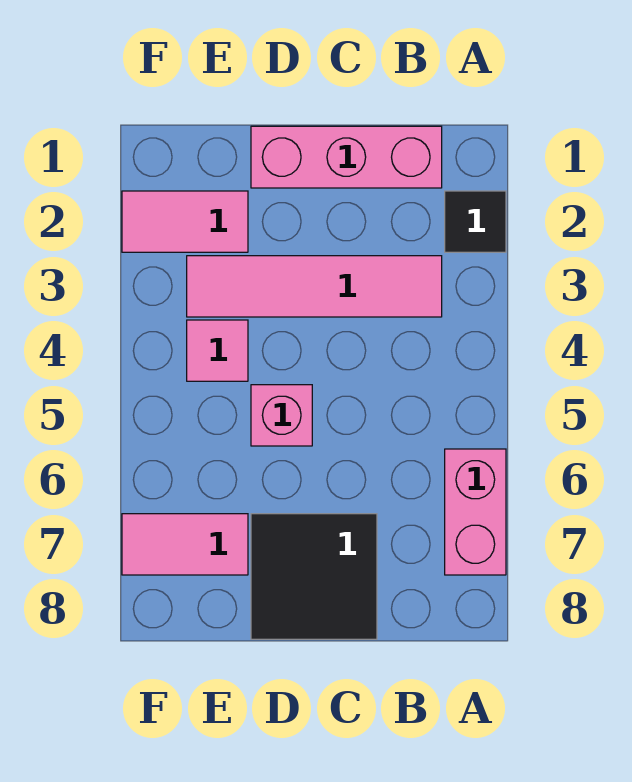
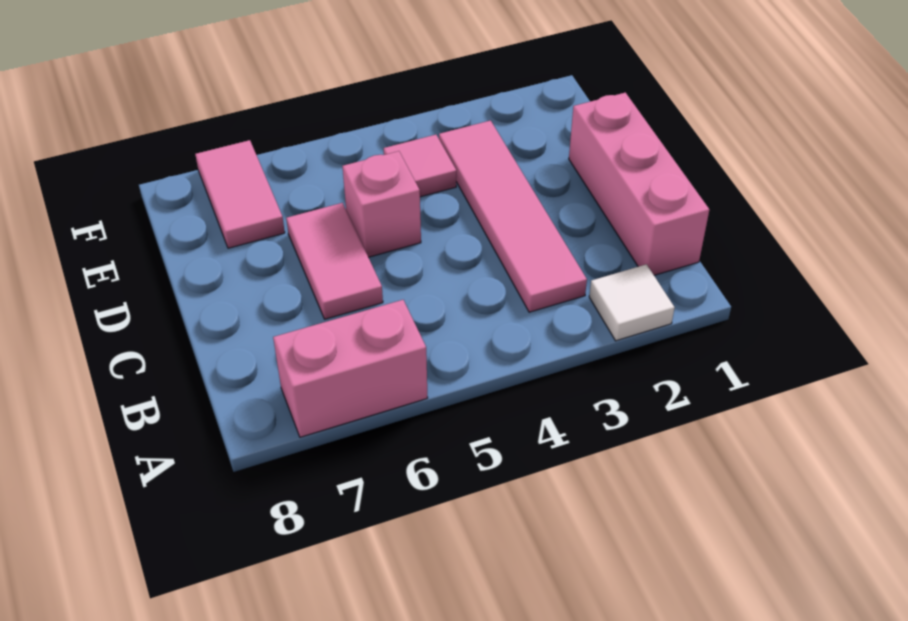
black 1x1 tile [445,191,506,252] -> white 1x1 tile [589,264,675,341]
black 2x2 tile [251,514,377,639] -> none
pink 1x2 tile [122,191,248,252] -> pink 1x2 tile moved to [286,203,383,319]

